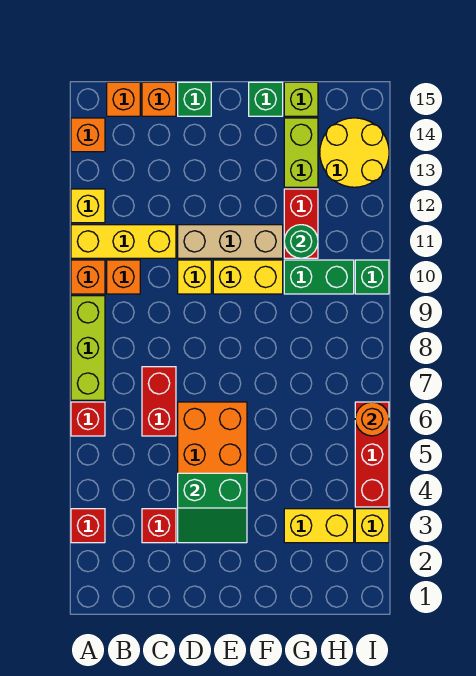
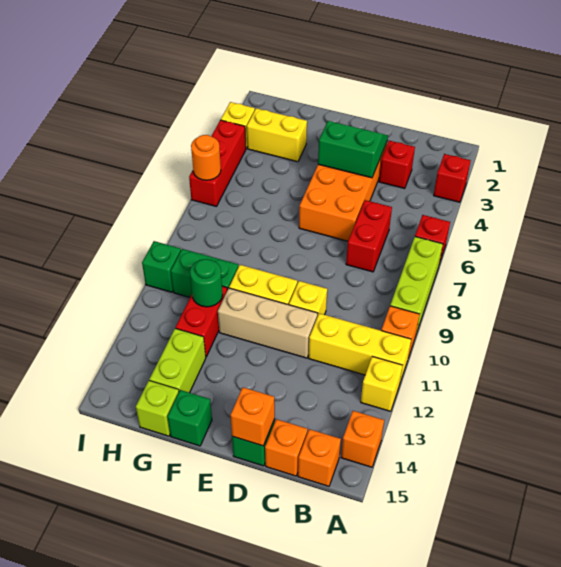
orange 1x1 brick [107,260,140,294] -> orange 1x1 brick moved to [231,387,275,446]
yellow 2x2 round brick [320,118,389,187] -> none

